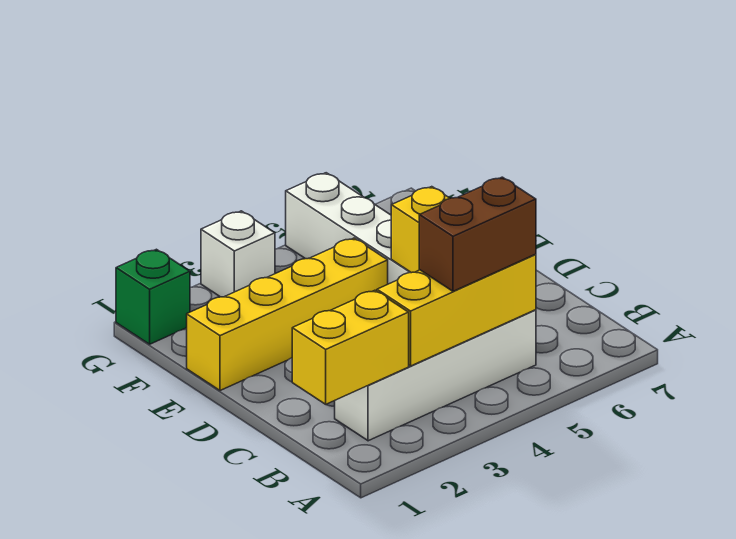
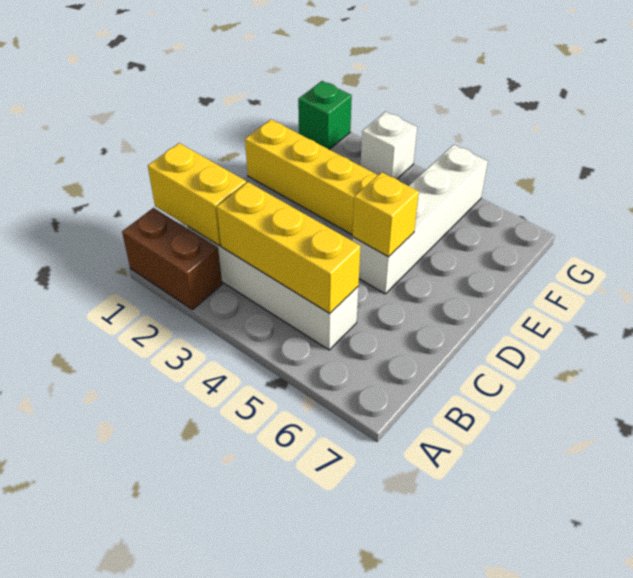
brown 1x2 brick [419,177,536,291] -> brown 1x2 brick moved to [122,208,222,310]

